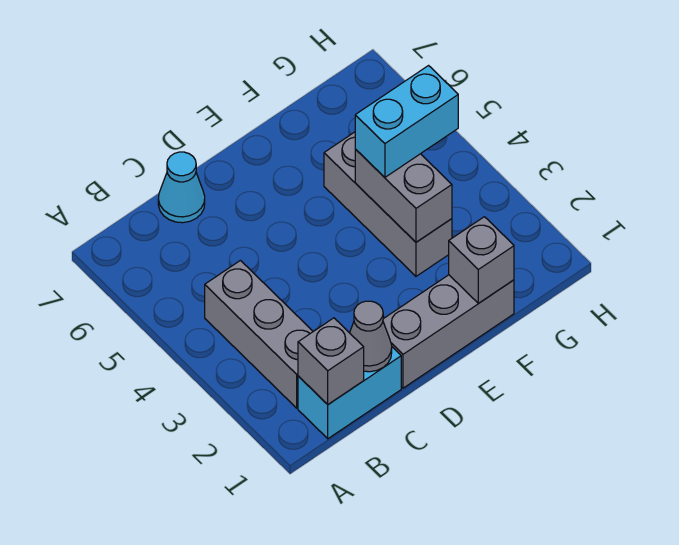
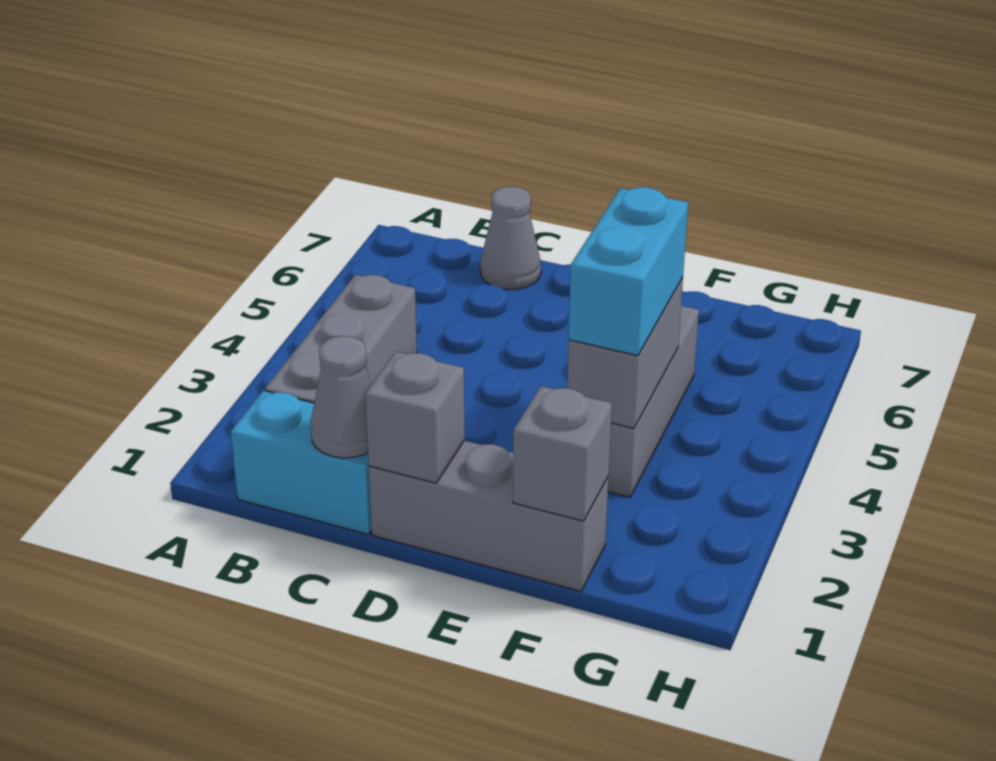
grey 1x1 brick [298,318,364,404] -> grey 1x1 brick moved to [365,352,465,483]
cyan 1x1 cone [158,152,205,223] -> grey 1x1 cone [480,187,541,290]
cyan 1x2 brick [355,66,458,177] -> cyan 1x2 brick turned to [569,187,688,356]

